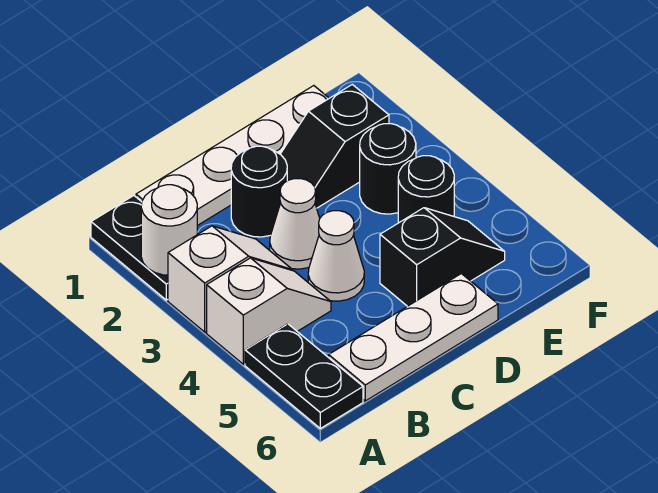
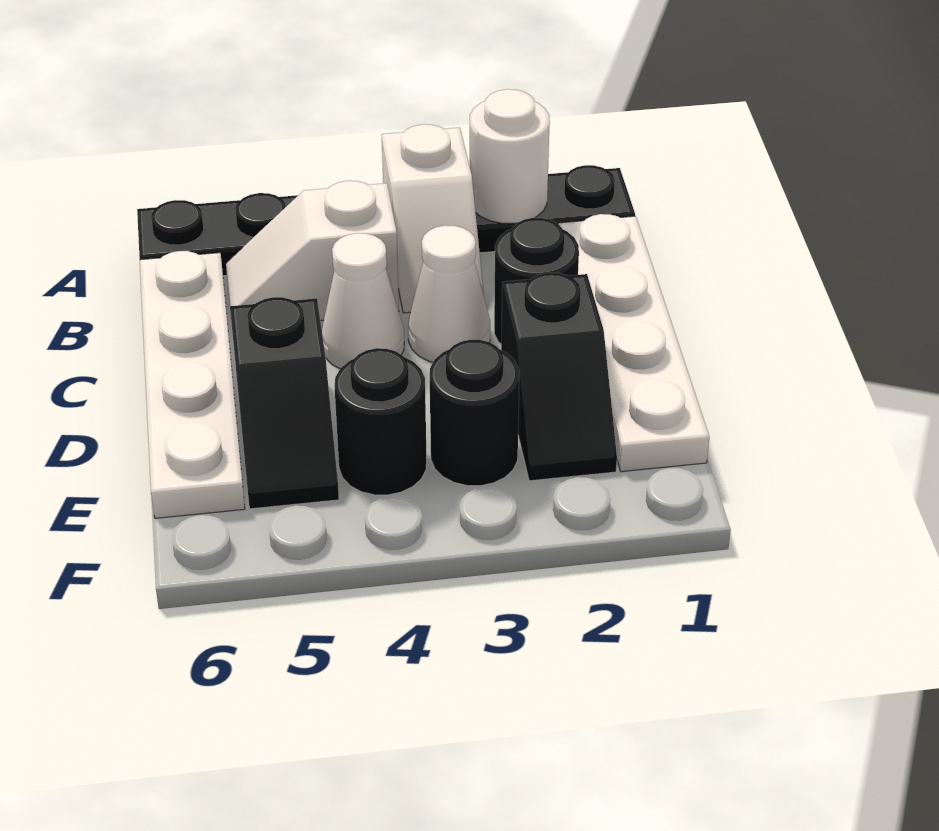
white 1x2 slope [207,258,331,364] -> white 1x2 slope turned to [226,181,399,321]
white 1x3 plate [329,274,498,401] -> white 1x4 plate [140,251,245,518]
black 1x2 slope [281,84,389,208] -> black 1x2 slope turned to [501,273,617,481]

